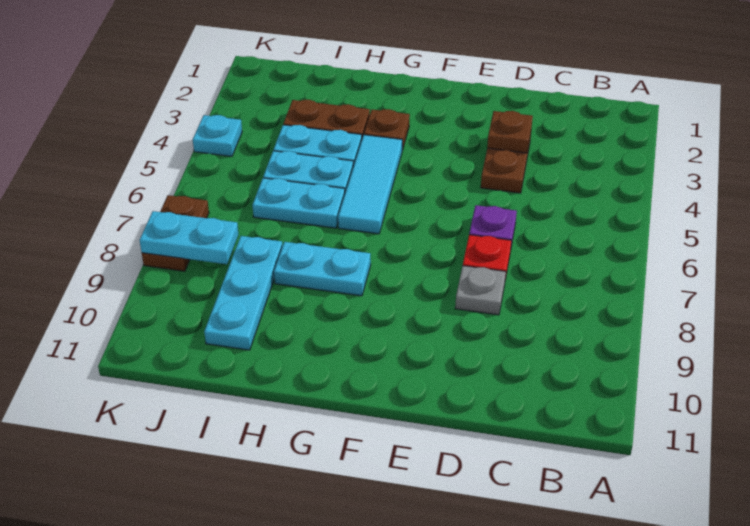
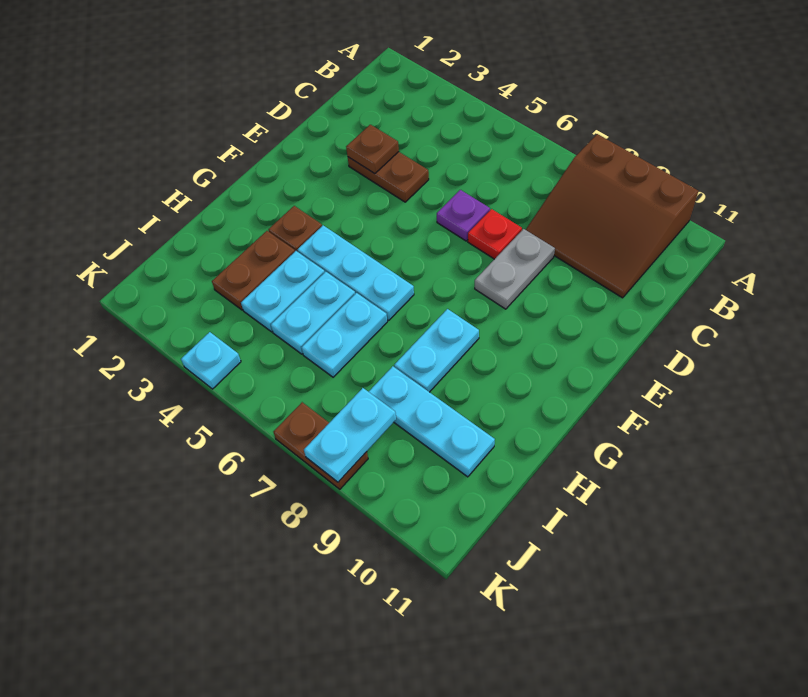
none -> brown 3x3 slope [526,134,698,298]
grey 1x1 plate [455,266,506,315] -> grey 1x2 plate [475,229,555,309]
cyan 1x3 tile [338,135,402,234] -> cyan 1x3 plate [298,225,414,320]

